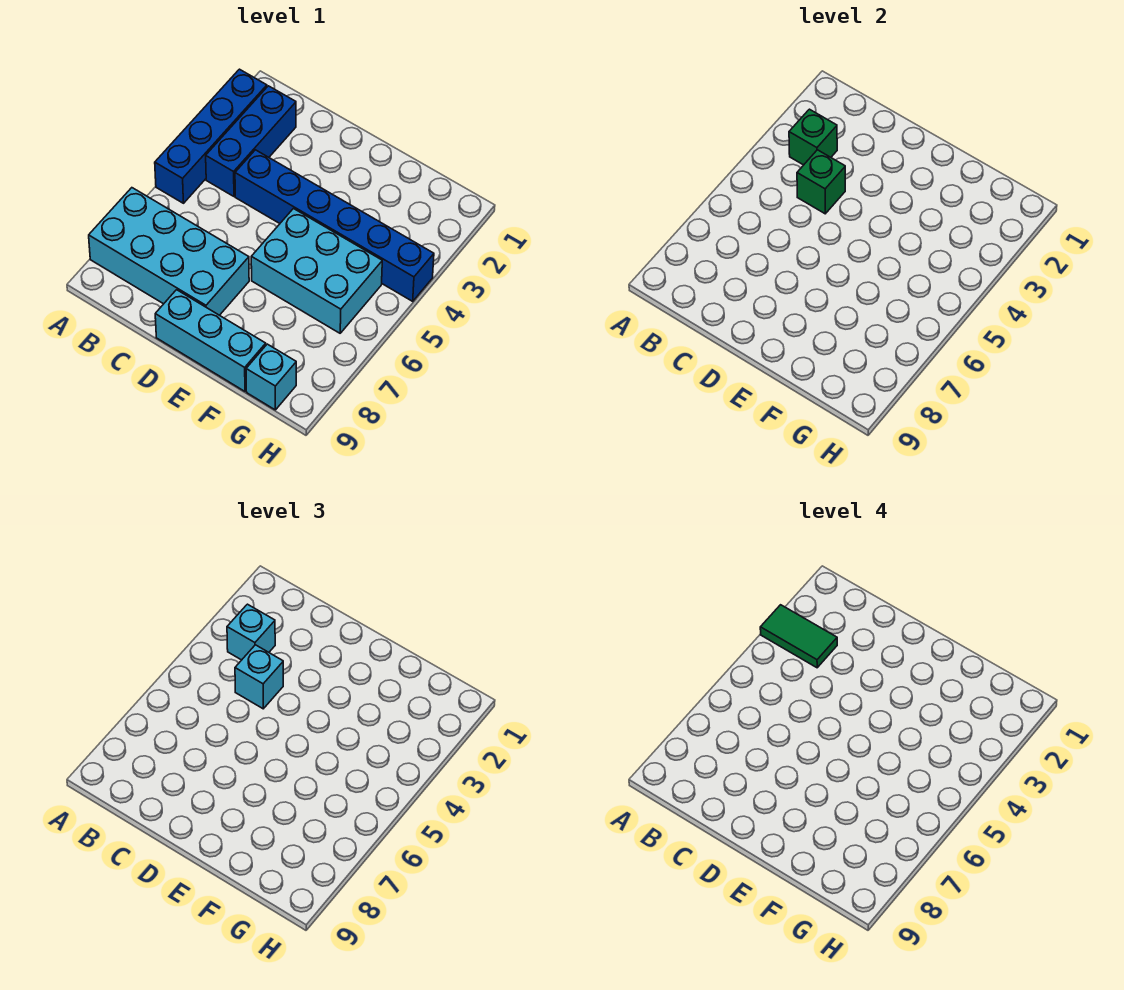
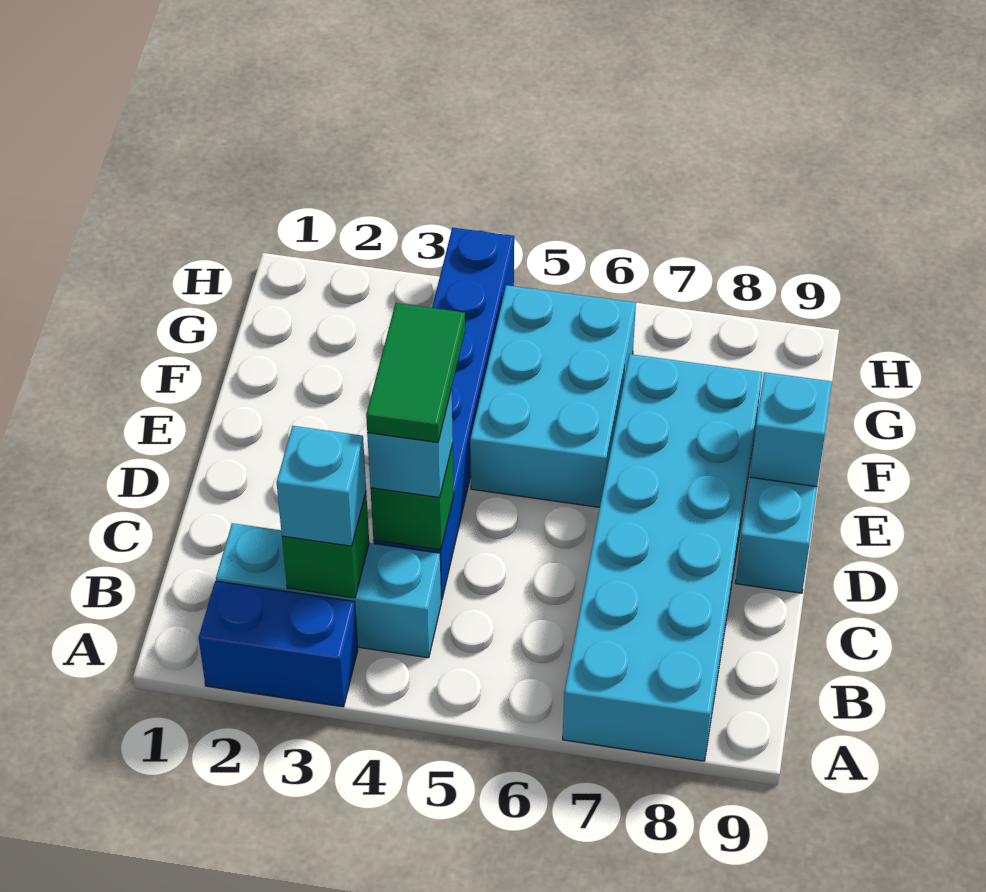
blue 1x4 brick [155,69,267,203] -> blue 1x2 brick [199,581,358,707]
green 1x2 tile [760,605,837,668] -> green 1x2 tile moved to [366,303,465,443]
cyan 2x4 brick [89,188,249,315] -> cyan 2x6 brick [563,354,762,761]
blue 1x3 brick [206,86,296,196] -> cyan 1x3 brick [216,523,442,658]
cyan 1x1 brick [246,344,296,410] -> cyan 1x1 brick moved to [750,372,832,487]

